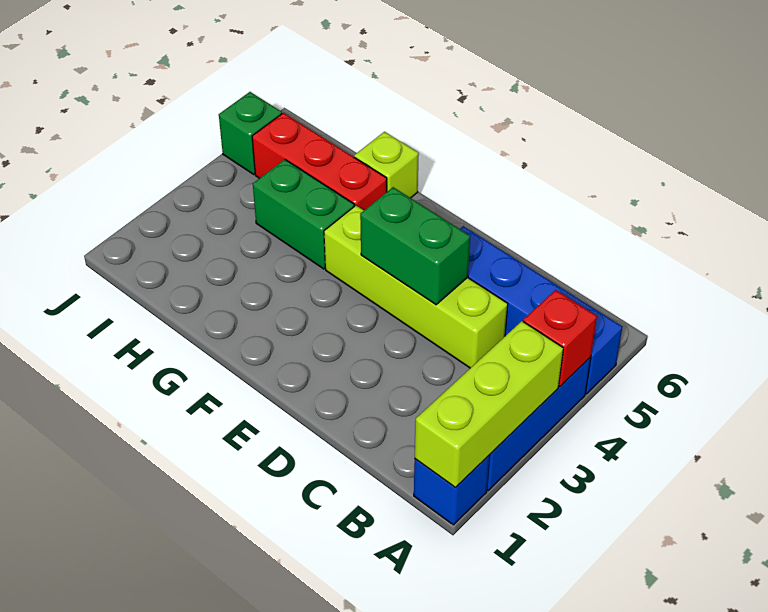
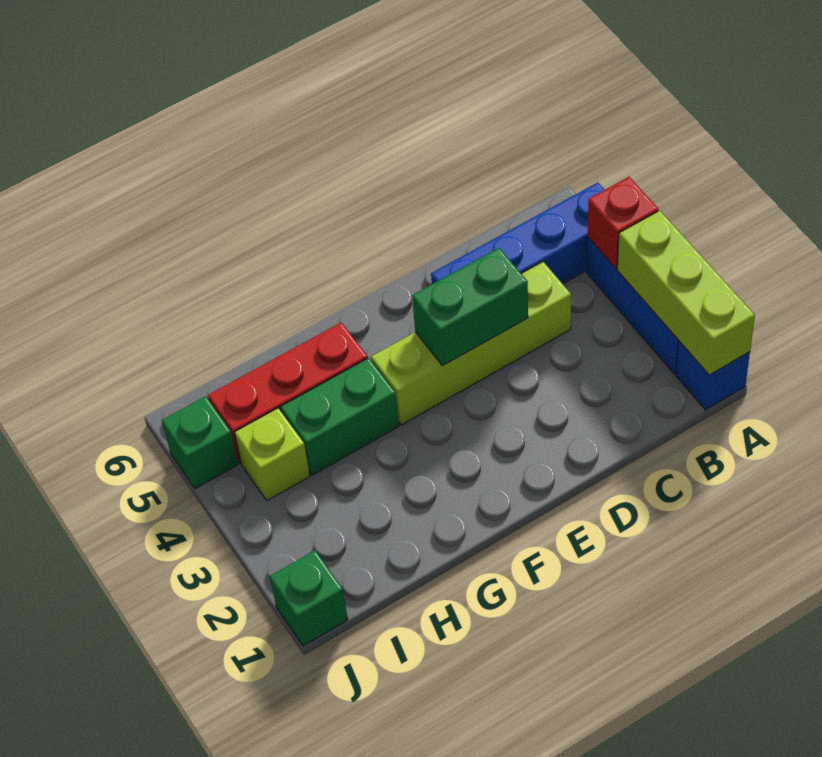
lime 1x1 brick [354,132,419,198] -> lime 1x1 brick moved to [235,408,310,501]
none -> green 1x1 brick [270,550,348,646]

